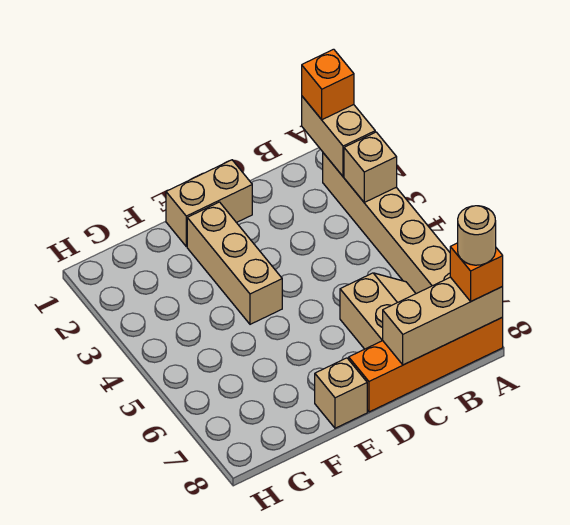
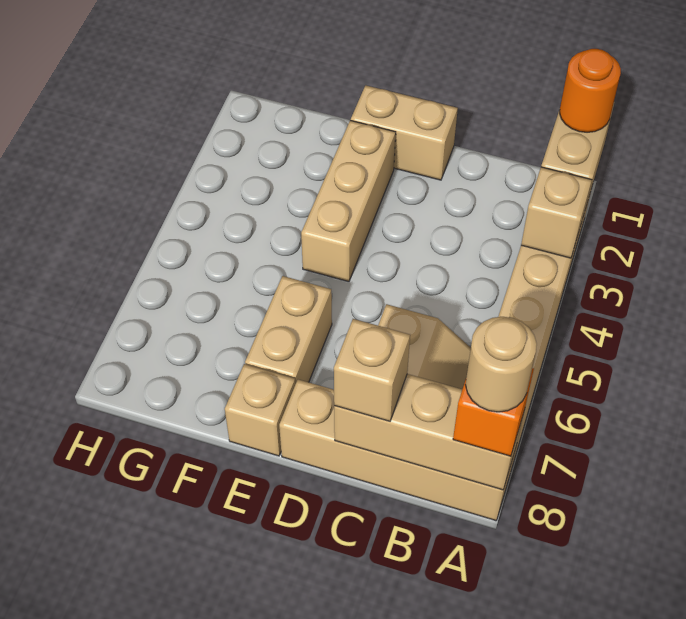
orange 1x1 brick [302,49,354,120] -> orange 1x1 round brick [560,49,621,132]
orange 1x4 brick [349,317,503,412] -> tan 1x4 brick [279,380,517,521]
none -> tan 1x1 brick [334,319,410,421]
none -> tan 1x2 brick [245,276,332,384]

